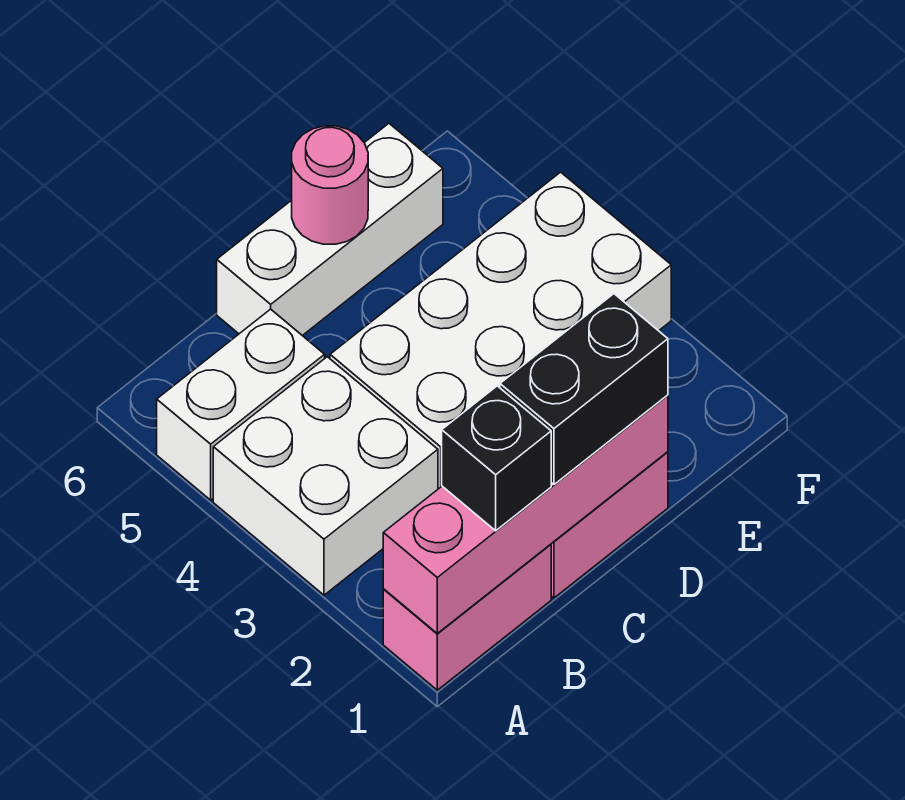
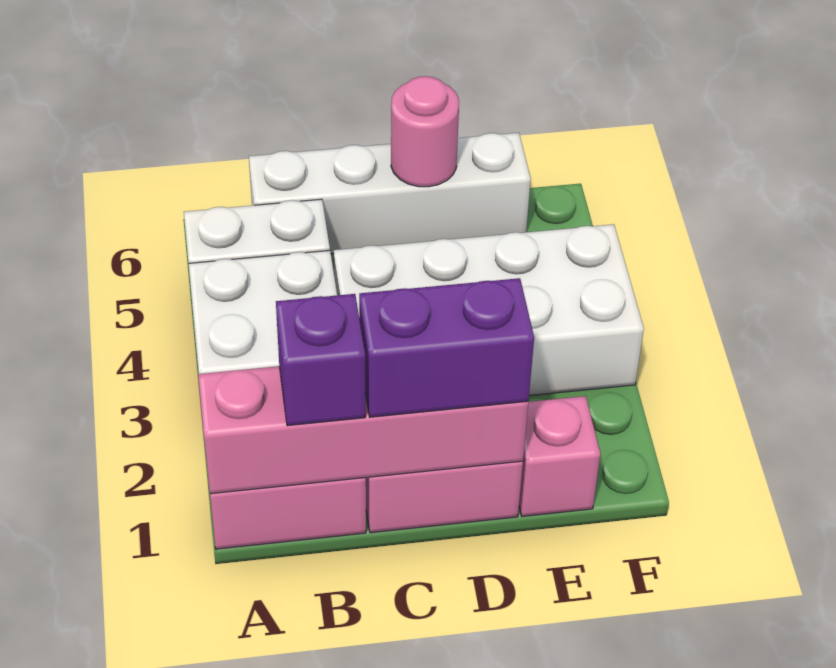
black 1x1 brick [442,386,551,531] -> purple 1x1 brick [276,294,365,426]
black 1x2 brick [500,294,668,484] -> purple 1x2 brick [359,278,534,417]
white 1x3 brick [217,124,443,336] -> white 1x4 brick [249,133,531,254]
none -> pink 1x1 brick [519,396,600,516]

